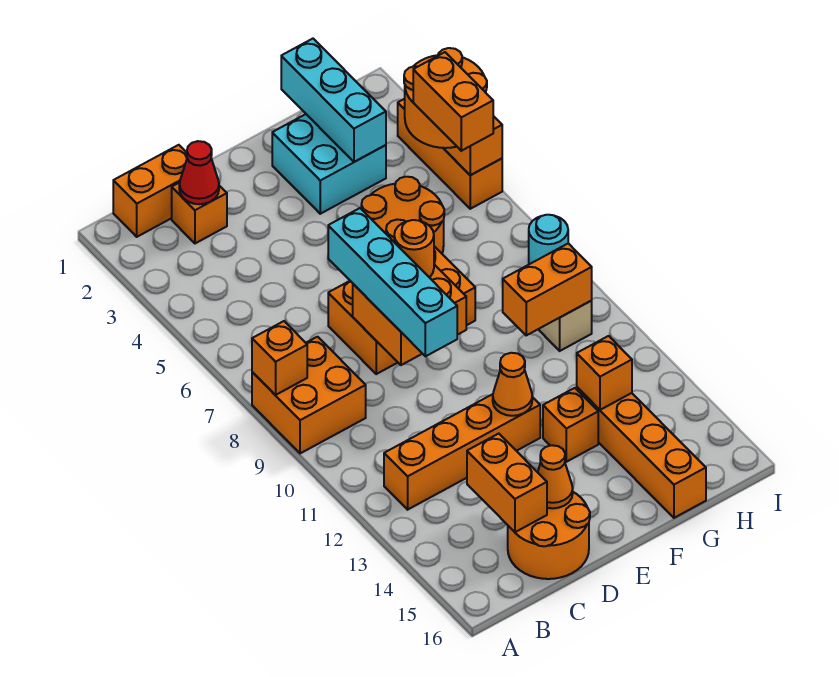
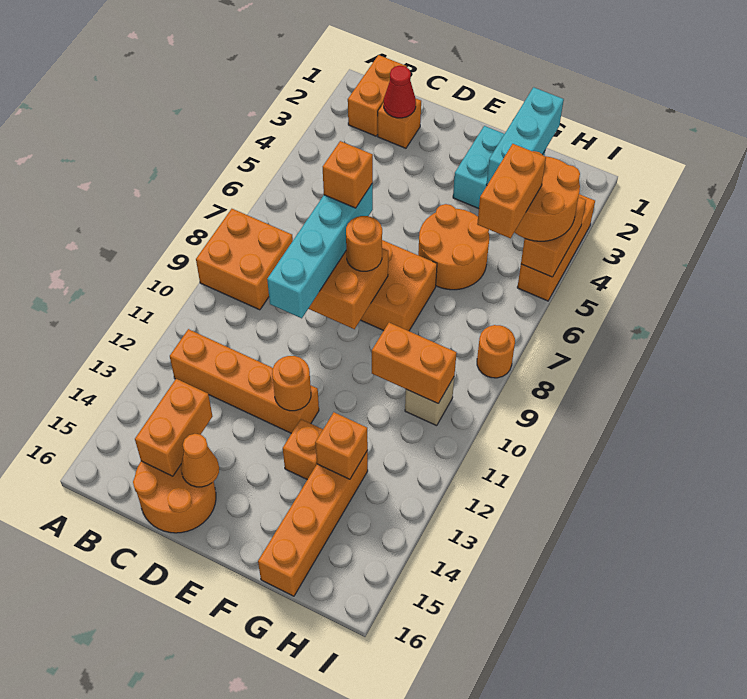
orange 1x1 brick [252,321,307,395] -> orange 1x1 brick moved to [323,141,373,208]
orange 1x2 brick [113,145,187,237] -> orange 1x2 brick turned to [348,55,407,136]
orange 1x1 cone [493,353,532,416] -> orange 1x1 round brick [272,356,311,411]
cyan 1x1 round brick [529,215,568,264] -> orange 1x1 round brick [477,325,515,378]

